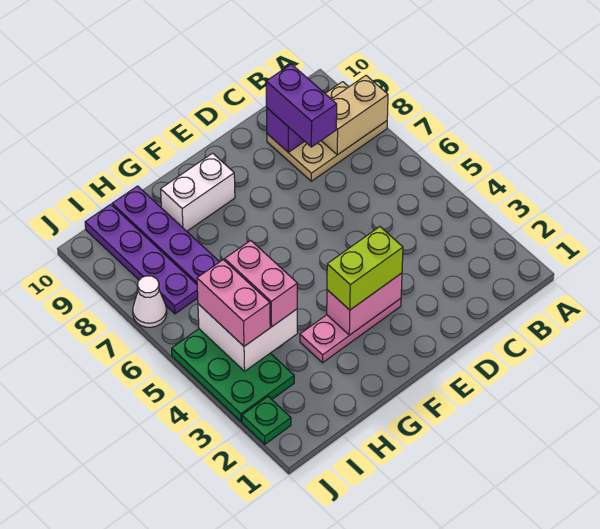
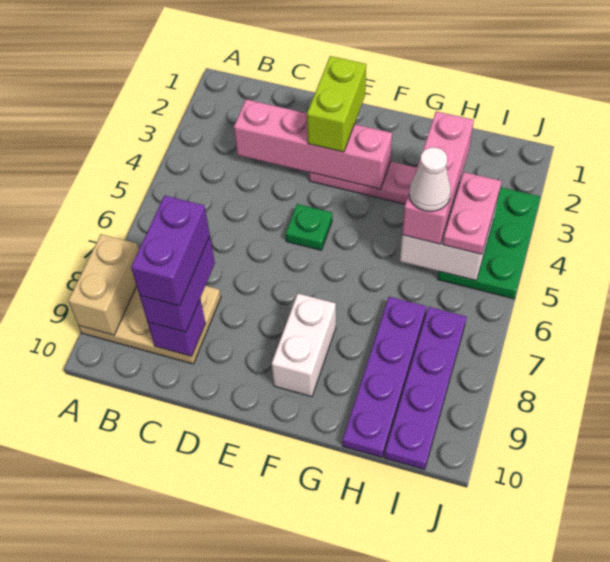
tan 1x2 brick [321,76,388,155] -> tan 1x2 brick turned to [68,234,139,335]
none -> purple 1x2 brick [131,195,210,306]
pink 1x2 brick [327,273,402,335] -> pink 1x4 brick [234,99,392,189]
lime 1x2 brick [327,227,403,310] -> lime 1x2 brick turned to [307,56,366,152]
white 1x2 brick [161,153,235,231] -> white 1x2 brick turned to [272,294,336,397]
pink 1x2 brick [225,240,297,327] -> pink 1x3 brick [402,111,474,244]
pink 1x2 brick [197,260,270,346] -> pink 1x2 plate [443,172,501,255]
green 1x1 plate [242,397,291,444] -> green 1x1 plate moved to [286,204,332,250]
white 1x1 cone [133,276,167,327] -> white 1x1 cone moved to [409,147,451,212]

